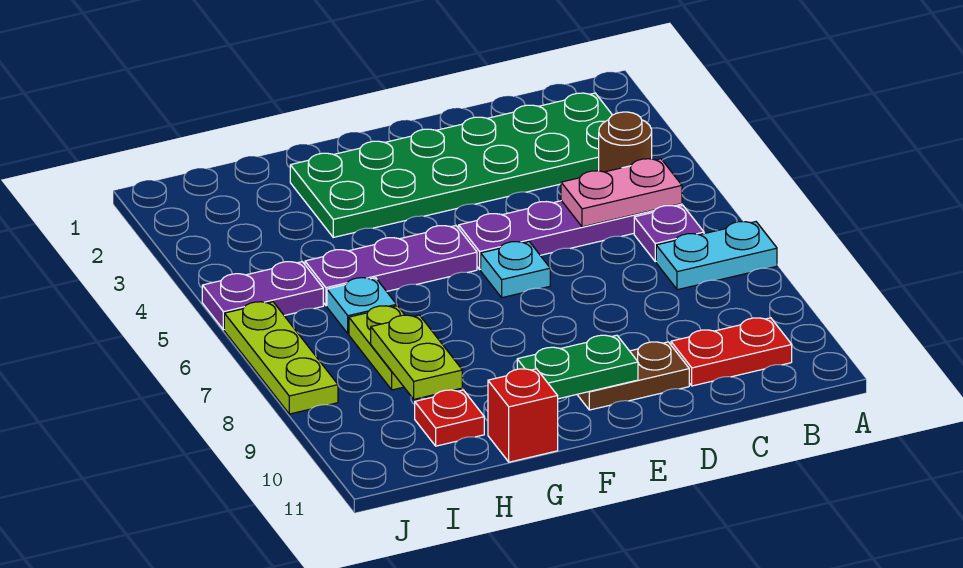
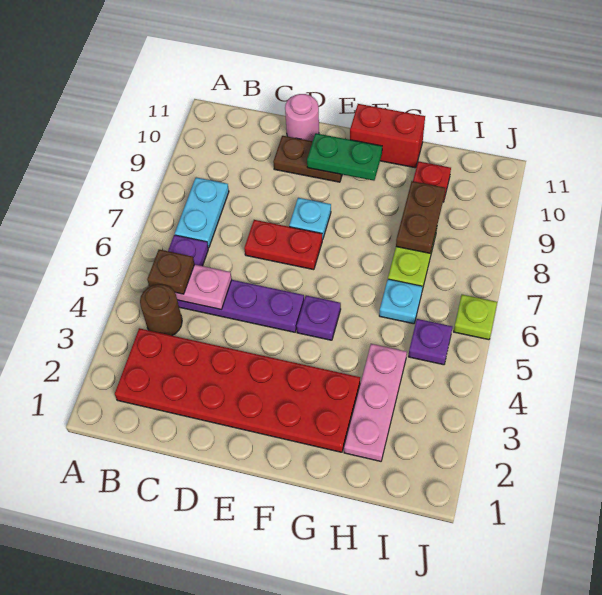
cyan 1x2 plate [656,222,777,290] -> cyan 1x2 plate turned to [175,177,229,248]
green 2x6 plate [290,93,612,237] -> red 2x6 plate [115,328,360,452]
none -> brown 1x1 plate [147,250,194,294]
red 1x2 plate [671,318,792,386] -> red 1x2 plate moved to [244,220,322,270]
none -> pink 1x1 round brick [285,94,319,141]
cyan 1x1 plate [481,242,550,298] -> cyan 1x1 plate moved to [289,198,331,240]
purple 1x3 plate [305,226,477,306] -> purple 1x1 plate [297,295,341,340]
red 1x1 brick [488,369,558,462] -> red 1x2 brick [350,104,425,168]
none -> pink 1x3 plate [344,344,407,461]
lime 1x2 plate [371,315,462,399] -> brown 1x2 plate [396,181,445,253]
purple 1x2 plate [202,262,323,330] -> purple 1x1 plate [408,319,452,365]
lime 1x3 plate [224,302,338,414] -> lime 1x1 plate [454,295,497,340]

